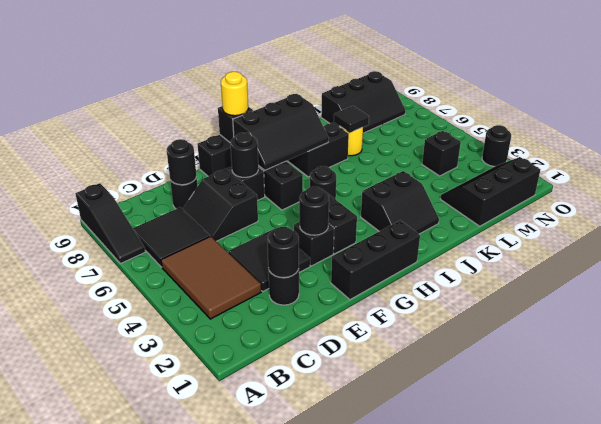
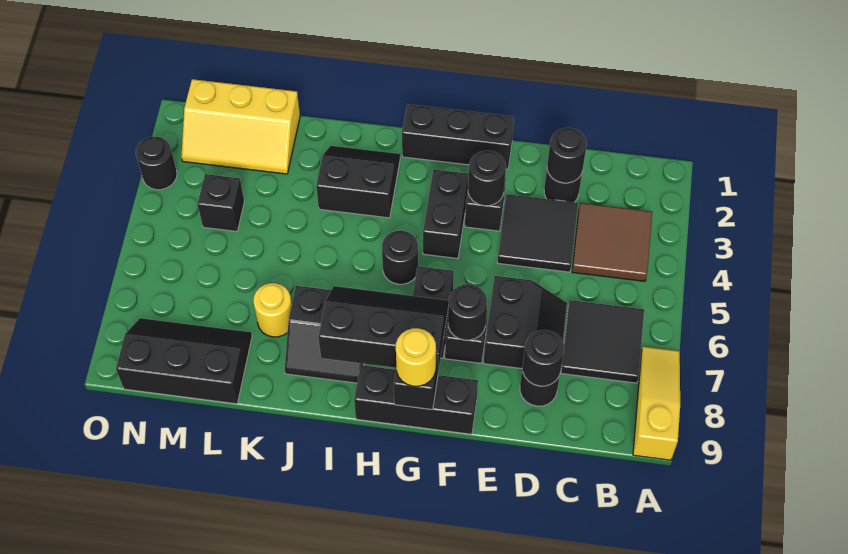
black 1x3 slope [75,183,145,264] -> yellow 1x3 slope [633,347,680,460]
brown 2x3 tile [161,236,261,319] -> brown 2x2 tile [572,203,652,281]
black 1x1 tile [334,106,369,133] -> none
black 2x3 slope [441,157,540,226] -> yellow 2x3 slope [181,79,300,174]

